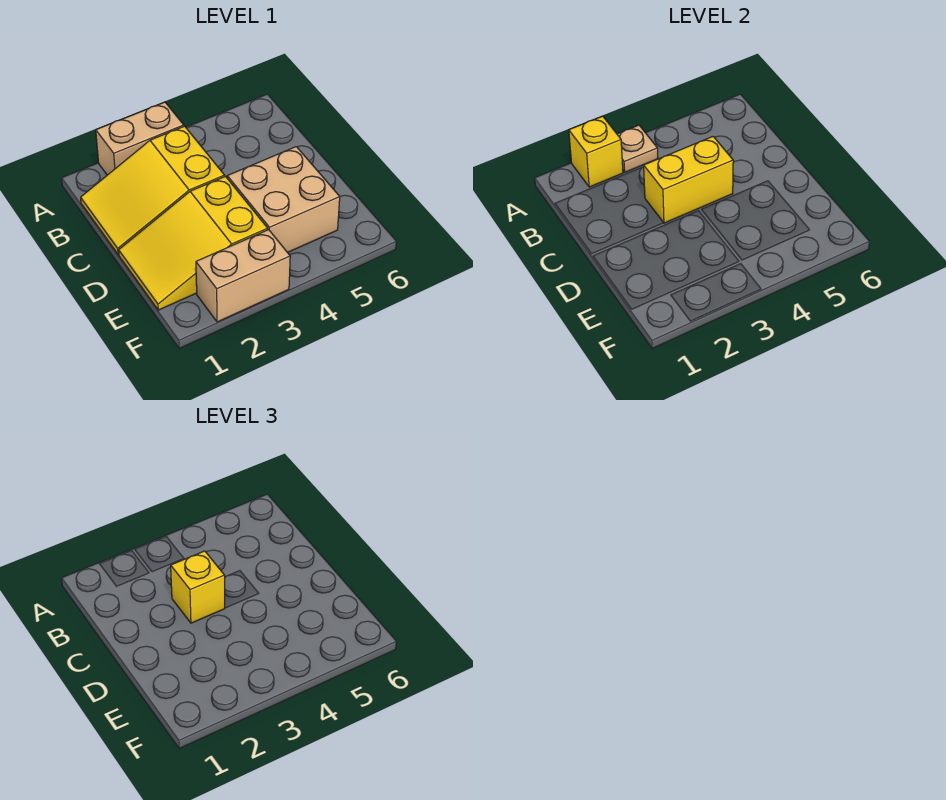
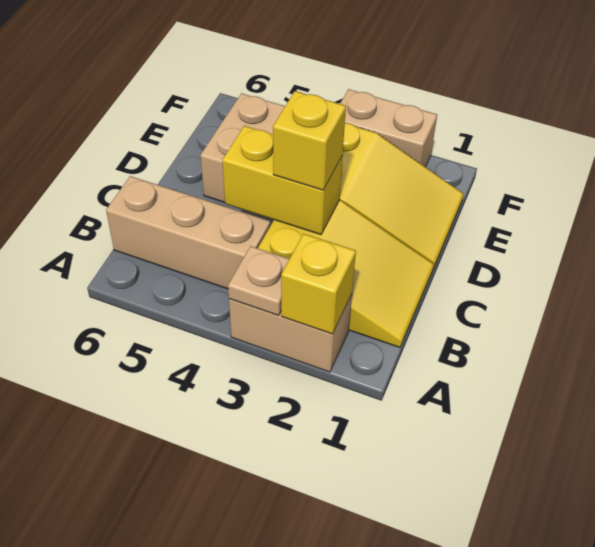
none -> tan 1x3 brick [106,176,270,289]

